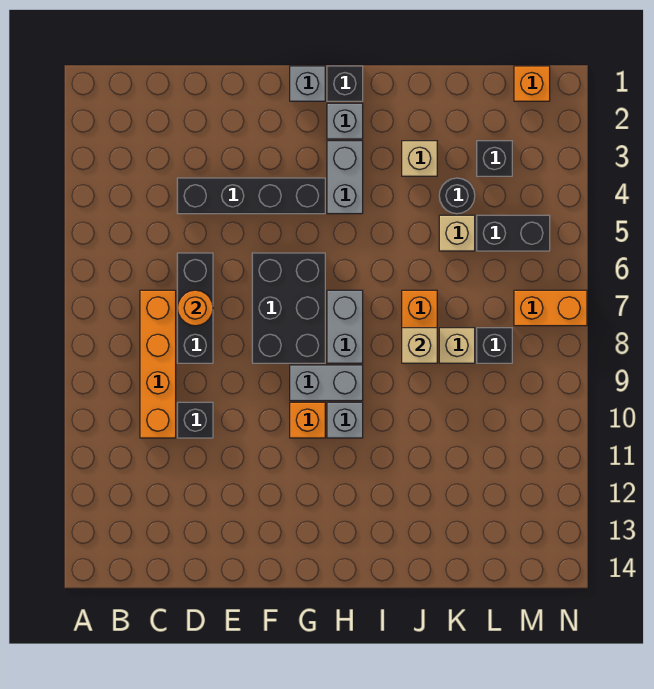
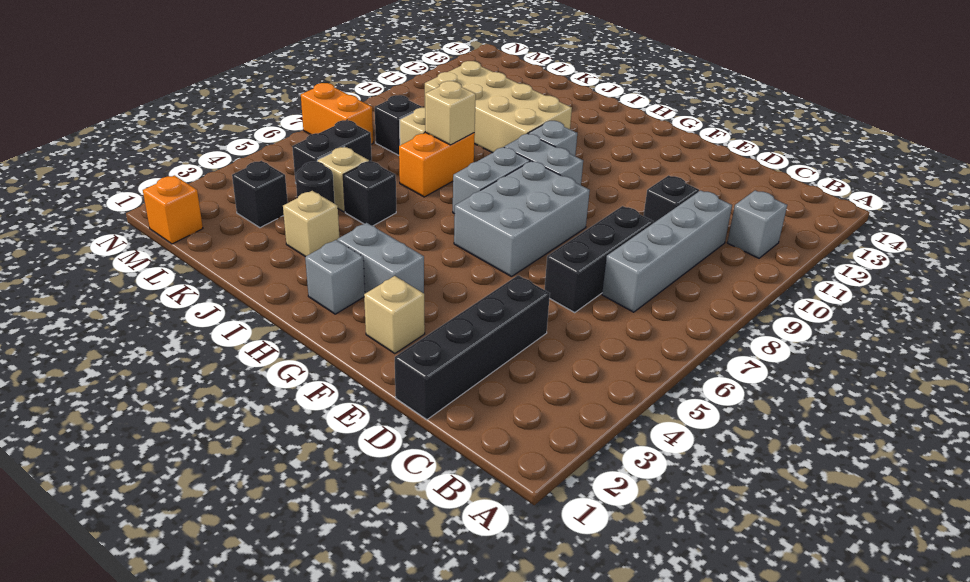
orange 1x4 brick [140,290,176,438] -> grey 1x4 brick [602,190,732,312]
black 1x4 brick [177,178,325,214] -> black 1x4 brick turned to [395,275,550,420]
orange 1x1 round brick [177,290,213,326] -> none
none -> tan 1x1 brick [364,276,425,354]
black 2x3 brick [252,253,325,363] -> grey 2x3 brick [454,161,590,277]
grey 1x1 brick [290,66,325,101] -> grey 1x1 brick moved to [727,190,787,258]
orange 1x1 brick [290,402,325,438] -> none
black 1x1 brick [327,66,363,101] -> black 1x1 brick moved to [343,161,396,226]
grey 1x2 brick [327,141,363,214] -> grey 1x2 brick turned to [337,223,424,293]
none -> tan 2x4 brick [425,61,572,153]
black 1x2 brick [477,215,550,251] -> black 1x2 brick turned to [292,120,372,183]

